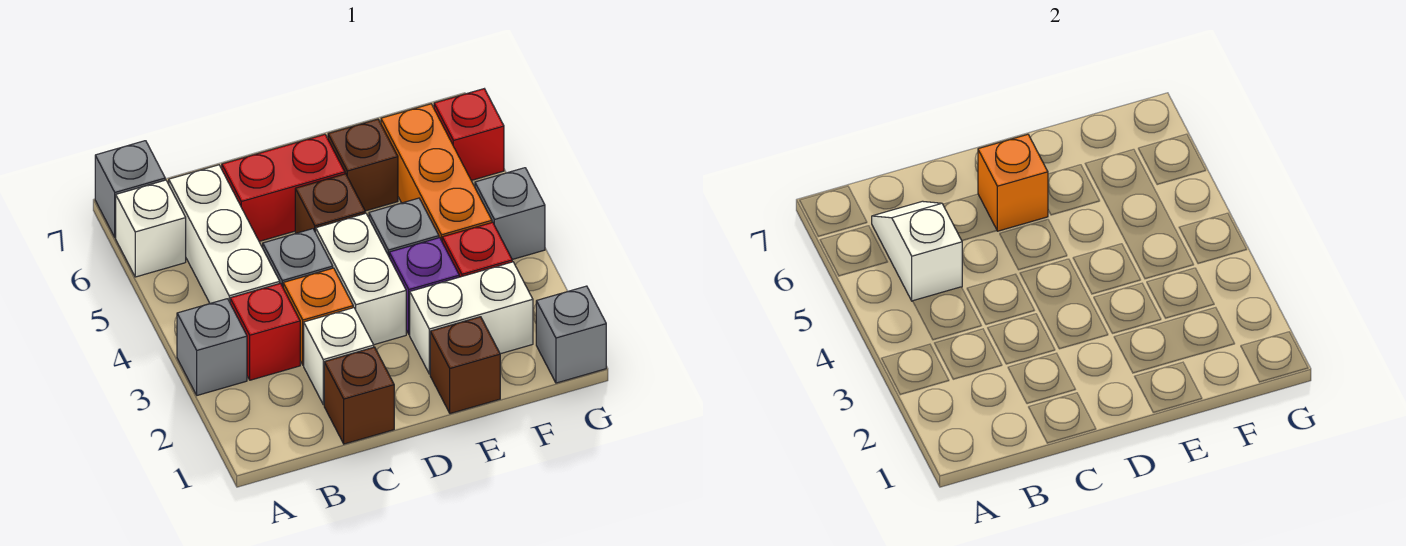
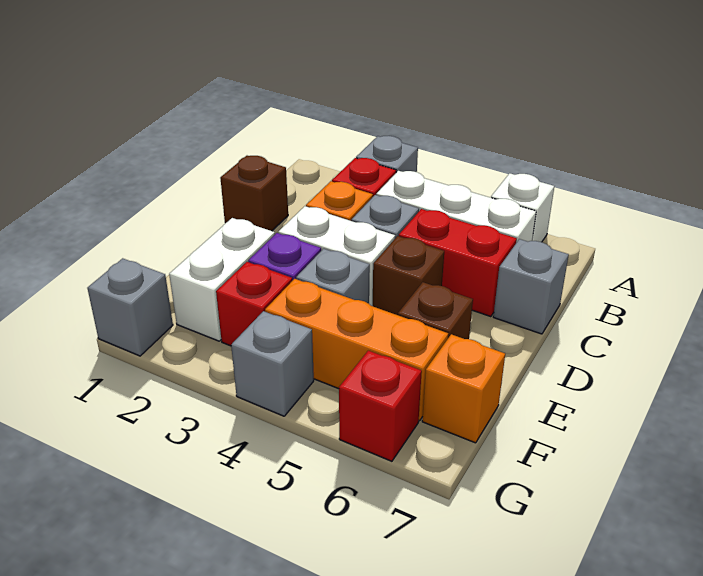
grey 1x1 brick [95,141,165,237] -> grey 1x1 brick moved to [493,239,569,334]
white 1x2 slope [872,201,962,301] -> none
white 1x1 brick [304,308,374,405] -> none
red 1x2 brick [222,134,345,241] -> red 1x2 brick turned to [399,209,517,317]
orange 1x1 brick [978,134,1048,231] -> orange 1x1 brick moved to [422,334,505,443]
brown 1x1 brick [430,317,500,414] -> none

